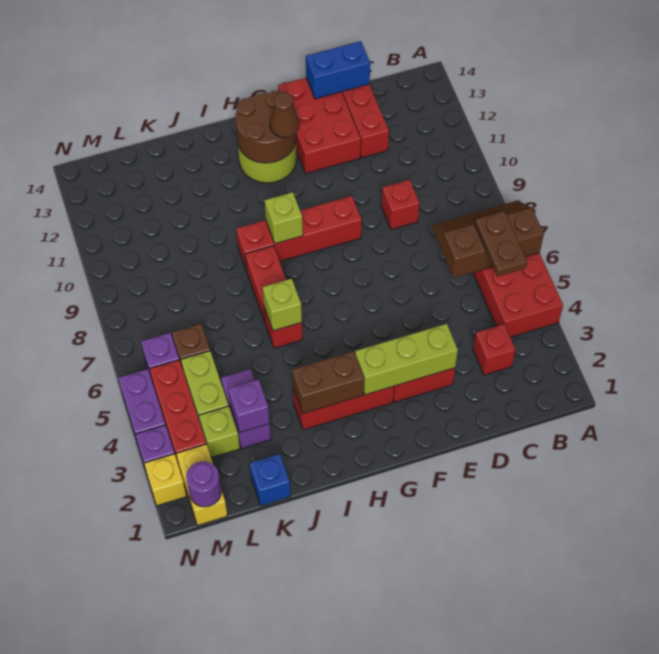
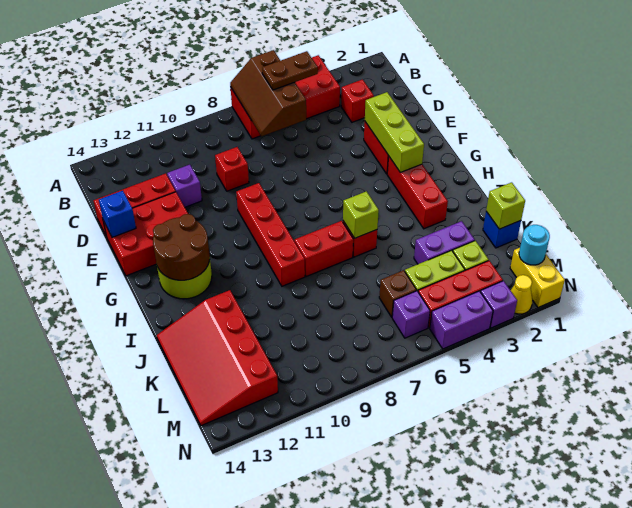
blue 1x2 brick [306,41,370,99] -> blue 1x1 brick [99,191,136,237]
brown 1x1 cone [270,93,299,138] -> none
brown 1x2 brick [292,351,364,413] -> none
lime 1x1 brick [264,192,303,244] -> lime 1x1 brick moved to [486,182,525,229]
none -> red 3x4 slope [157,290,278,426]
purple 1x1 brick [228,380,270,432] -> purple 1x1 brick moved to [167,165,202,207]
yellow 1x2 brick [176,444,227,525] -> yellow 1x2 brick turned to [510,248,565,307]
purple 1x1 round brick [186,461,221,507] -> cyan 1x1 round brick [519,225,550,265]
yellow 1x1 brick [144,454,186,506] -> yellow 1x1 cone [511,275,532,314]

